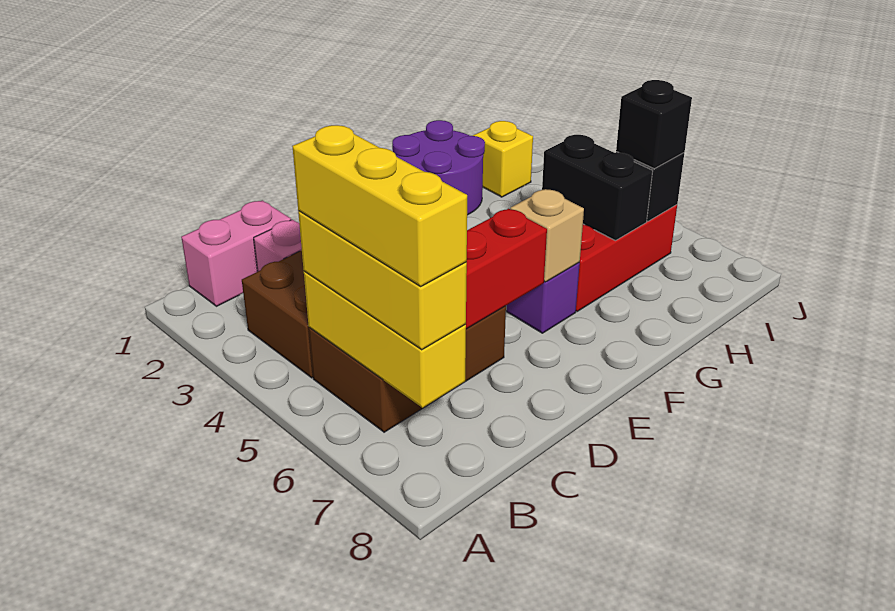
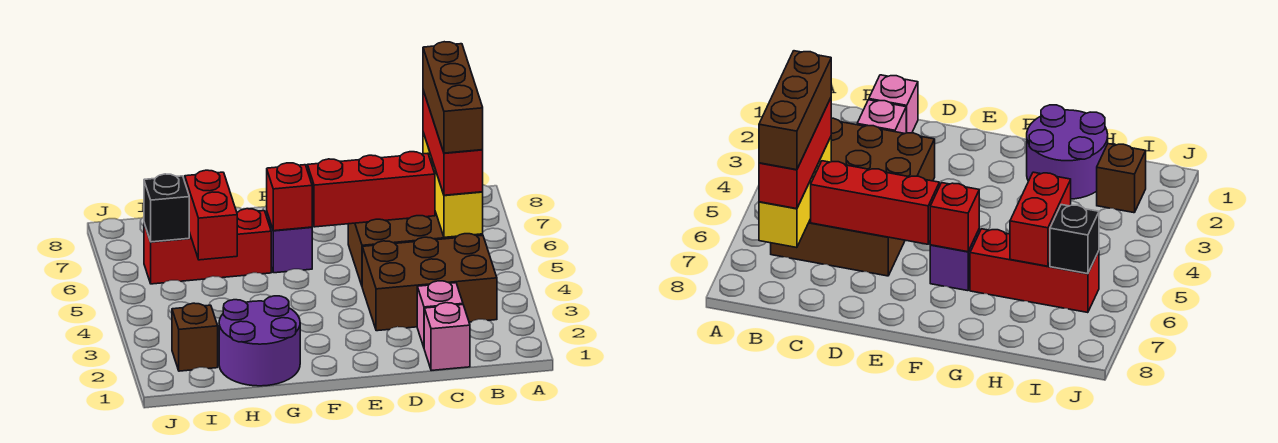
pink 1x2 brick [181,200,291,306] -> pink 1x1 brick [424,303,470,371]
yellow 1x3 brick [298,211,467,350] -> red 1x3 brick [423,90,483,195]
yellow 1x3 brick [292,125,467,286] -> brown 1x3 brick [423,42,483,153]
tan 1x1 brick [510,189,584,282] -> red 1x1 brick [267,163,312,231]
black 1x2 brick [542,135,653,241] -> red 1x2 brick [185,170,237,260]
yellow 1x1 brick [473,121,533,197] -> brown 1x1 brick [172,303,218,371]
black 1x1 brick [616,80,692,169] -> none

